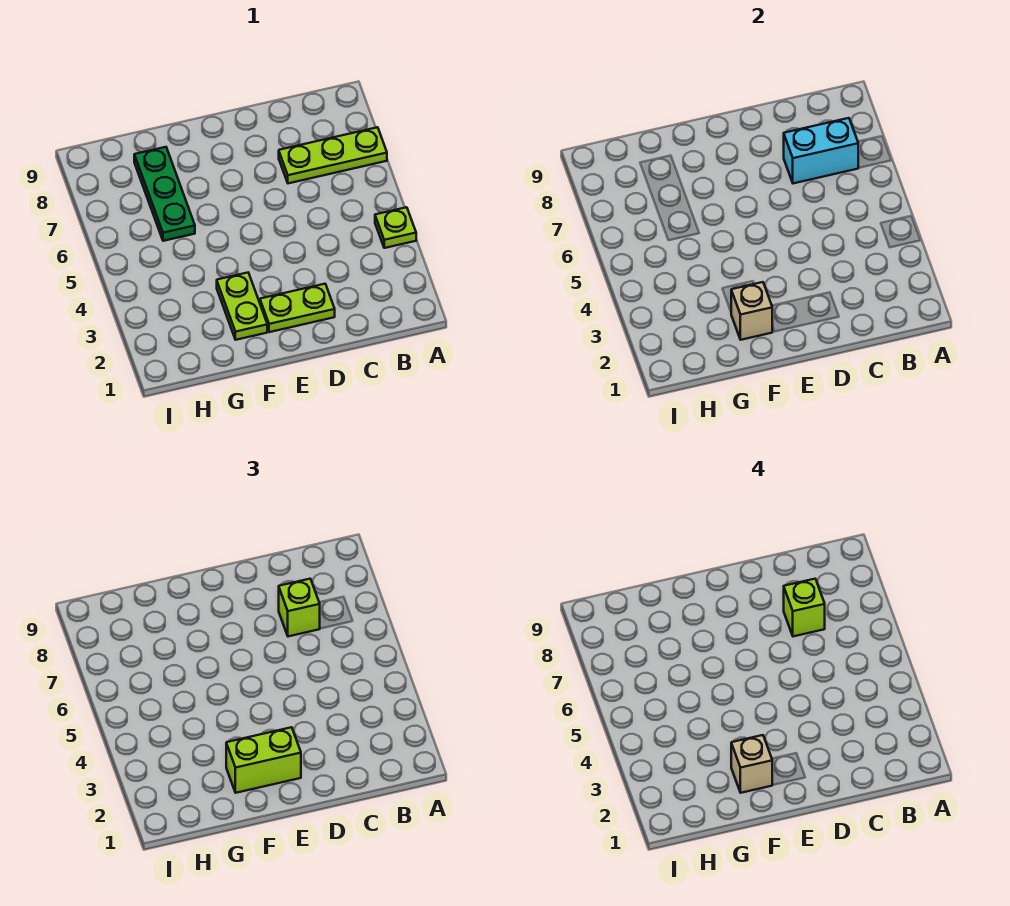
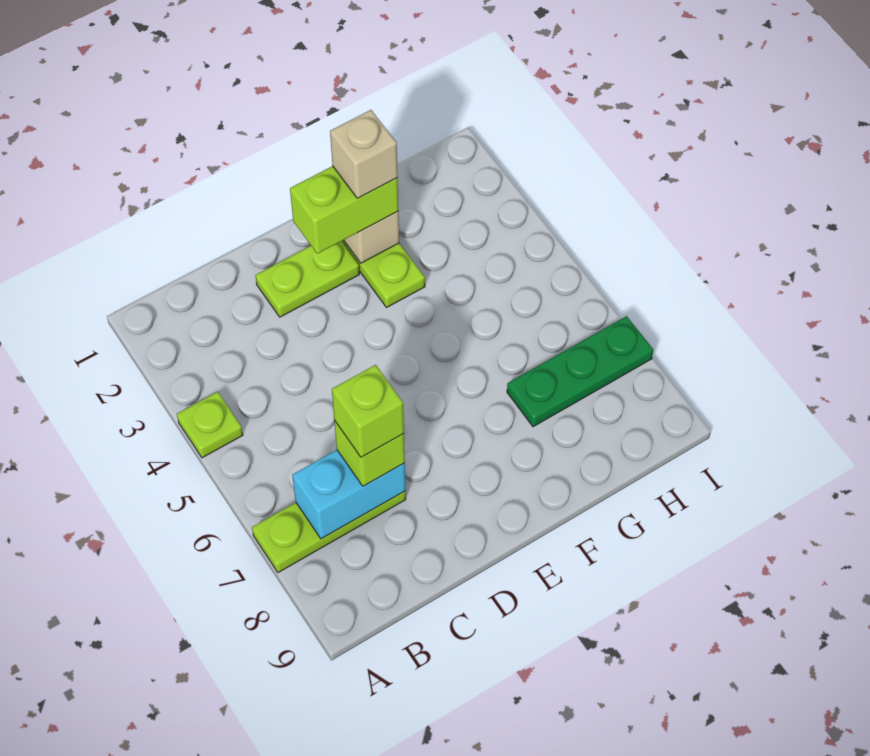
green 1x3 plate [134,147,195,241] -> green 1x3 plate turned to [507,316,653,427]

